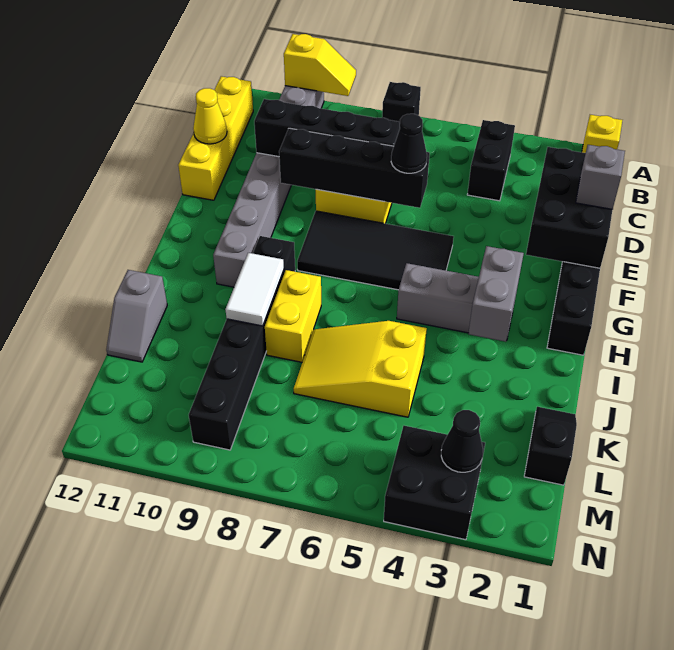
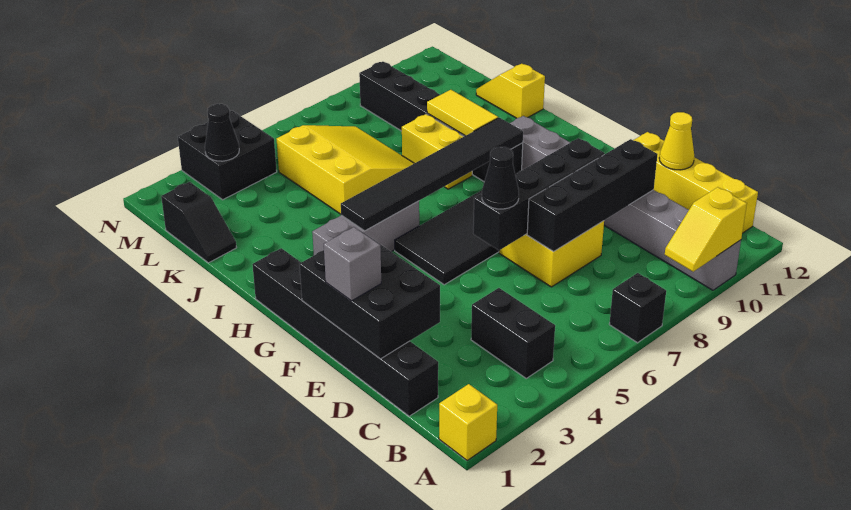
grey 1x2 brick [468,246,524,342] -> none
none -> black 1x6 tile [341,118,523,231]
white 1x2 tile [225,253,284,326] -> yellow 1x2 tile [427,90,498,136]
yellow 2x3 slope [294,321,427,417] -> yellow 3x3 slope [277,125,414,214]
grey 1x2 slope [106,270,167,362] -> yellow 1x2 slope [476,64,545,118]

